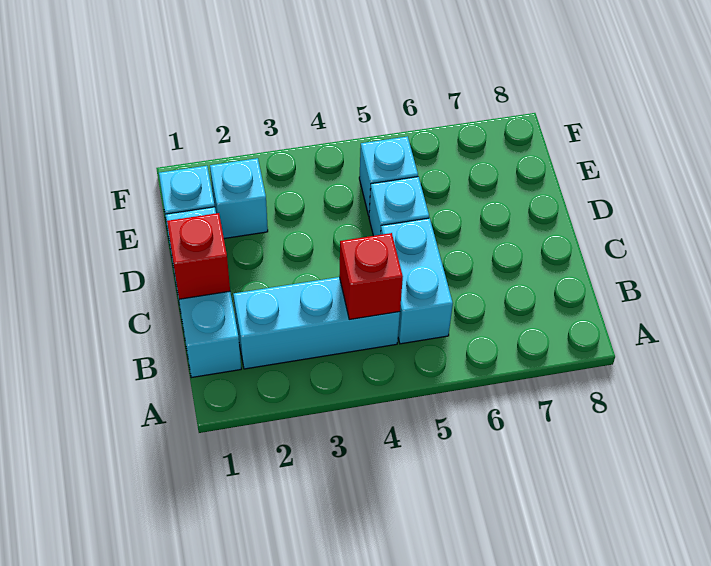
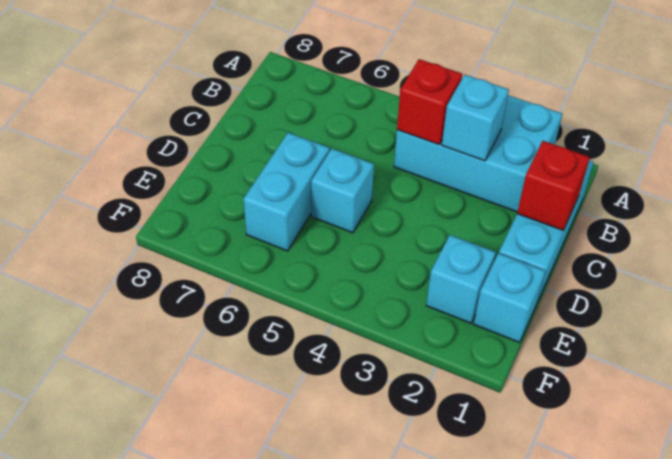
cyan 1x3 brick [233,277,400,369] -> cyan 2x3 brick [394,95,562,212]
cyan 1x2 brick [381,218,453,344] -> cyan 1x2 brick moved to [243,133,330,251]
cyan 1x1 brick [359,136,418,216] -> cyan 1x1 brick moved to [442,75,509,161]

